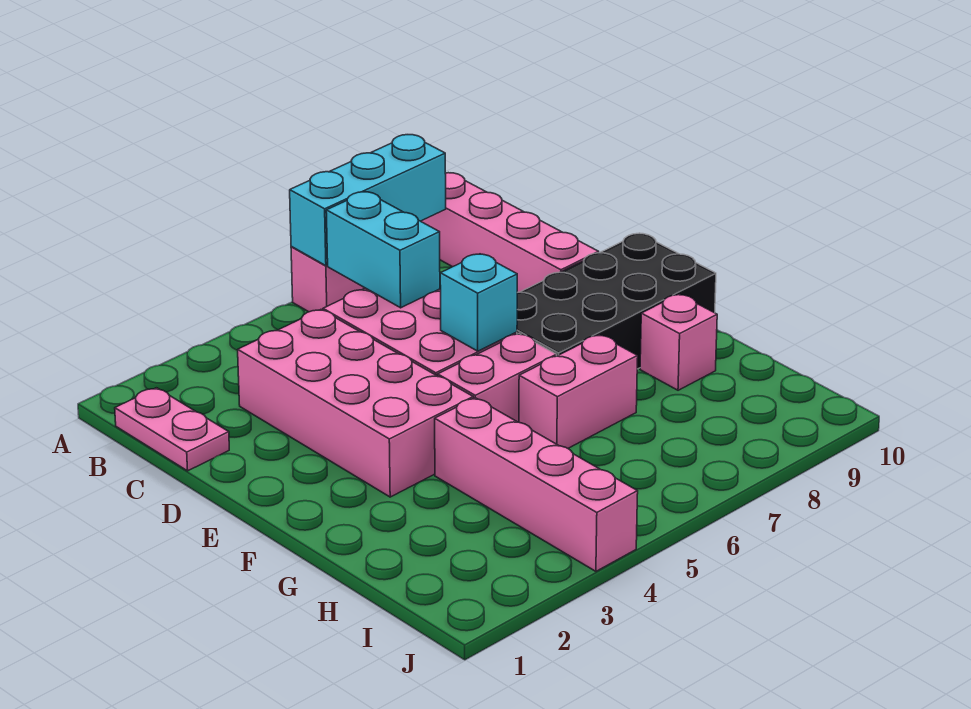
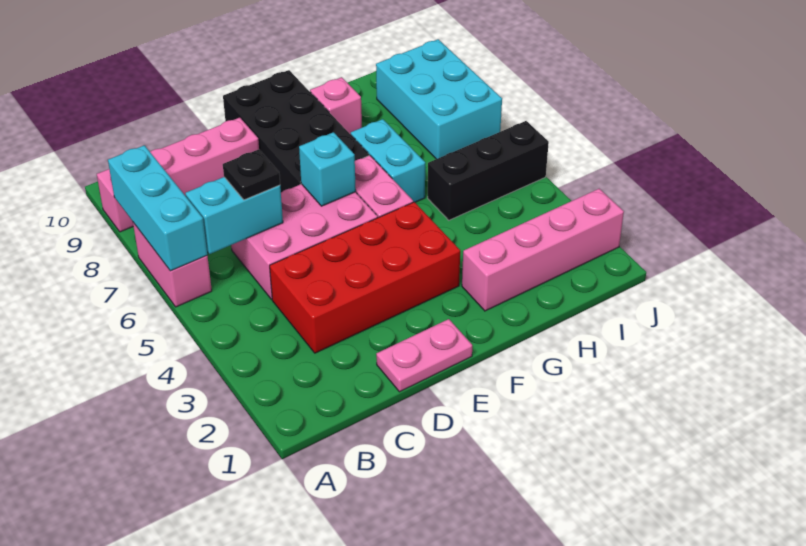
pink 1x2 plate [115,388,229,471] -> pink 1x2 plate moved to [376,319,472,392]
pink 2x4 brick [238,310,473,497] -> red 2x4 brick [270,202,460,353]
none -> black 1x1 plate [223,149,280,200]
pink 1x4 brick [435,398,638,571] -> pink 1x4 brick moved to [462,189,624,311]
pink 1x2 brick [519,335,638,448] -> cyan 1x2 brick [351,119,425,202]
none -> black 1x3 brick [428,121,549,220]
none -> cyan 2x3 brick [376,39,502,159]

